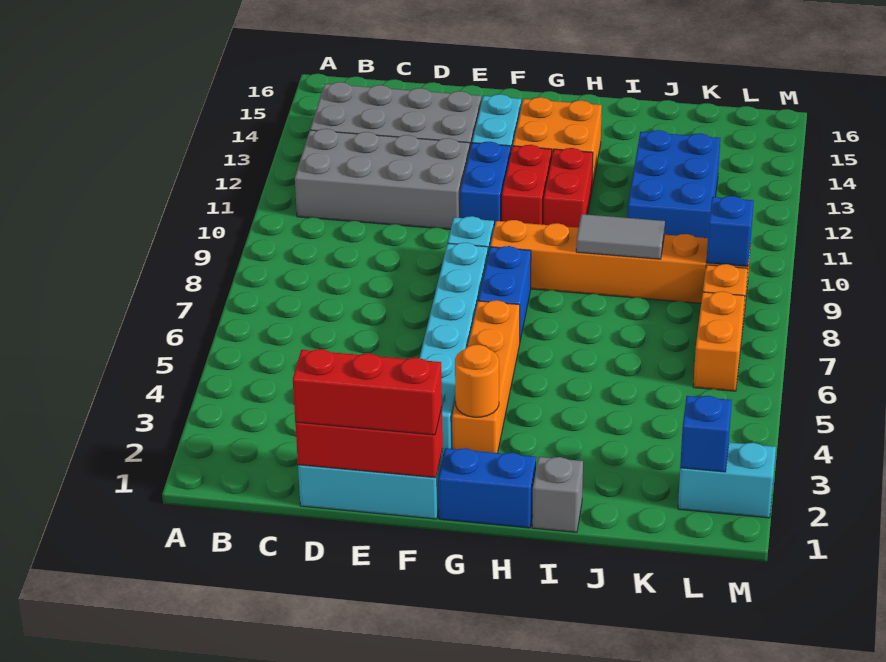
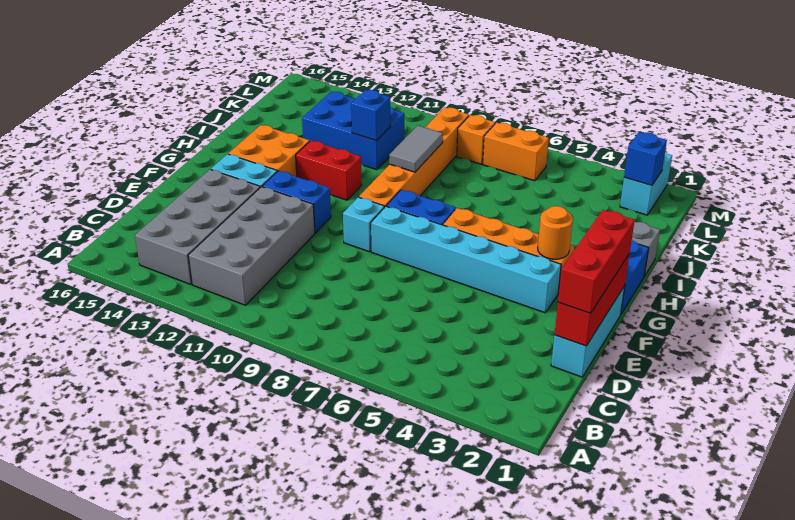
red 1x2 brick [502,145,552,225] -> none
blue 1x1 brick [706,196,754,267] -> blue 1x1 brick moved to [351,90,390,140]

